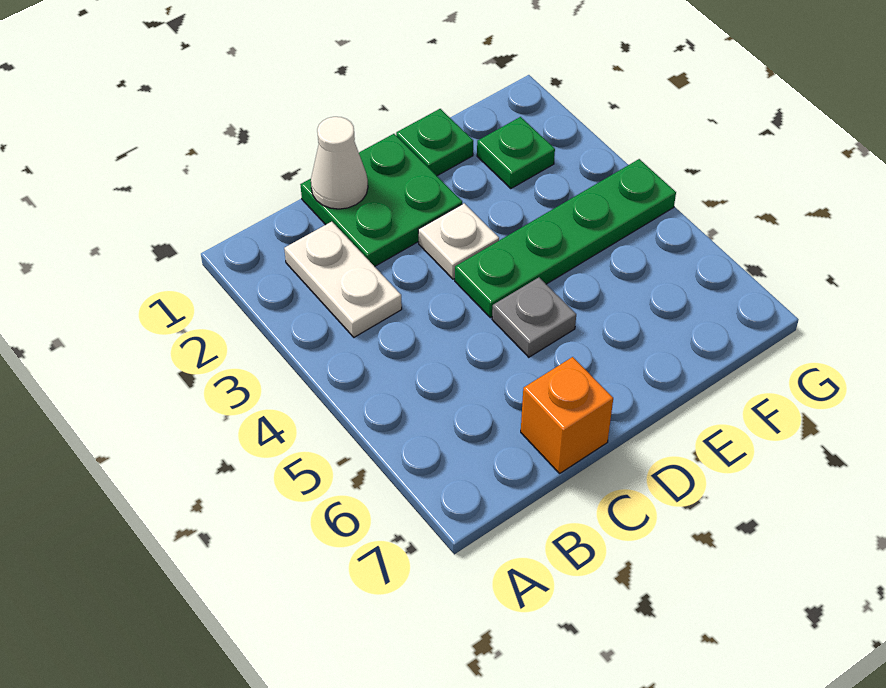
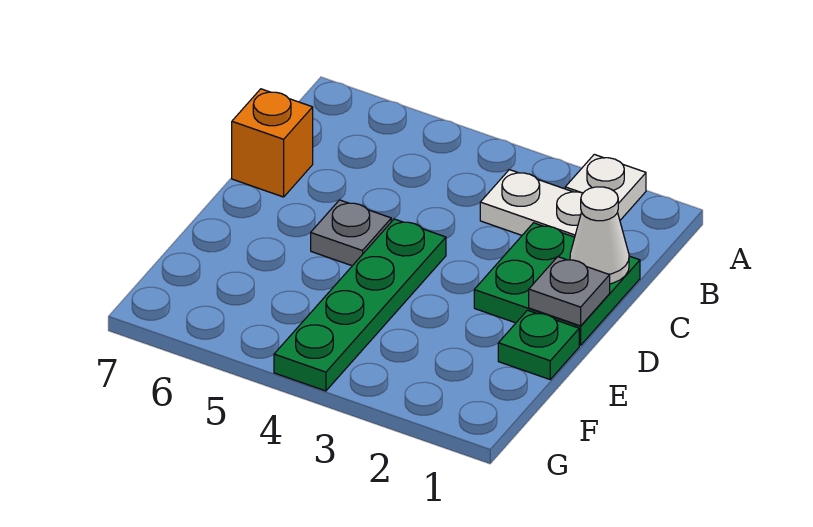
none -> grey 1x1 plate [529,257,610,326]
white 1x1 plate [418,203,499,279] -> white 1x1 plate moved to [565,154,646,220]
green 1x1 plate [477,117,555,189] -> none

